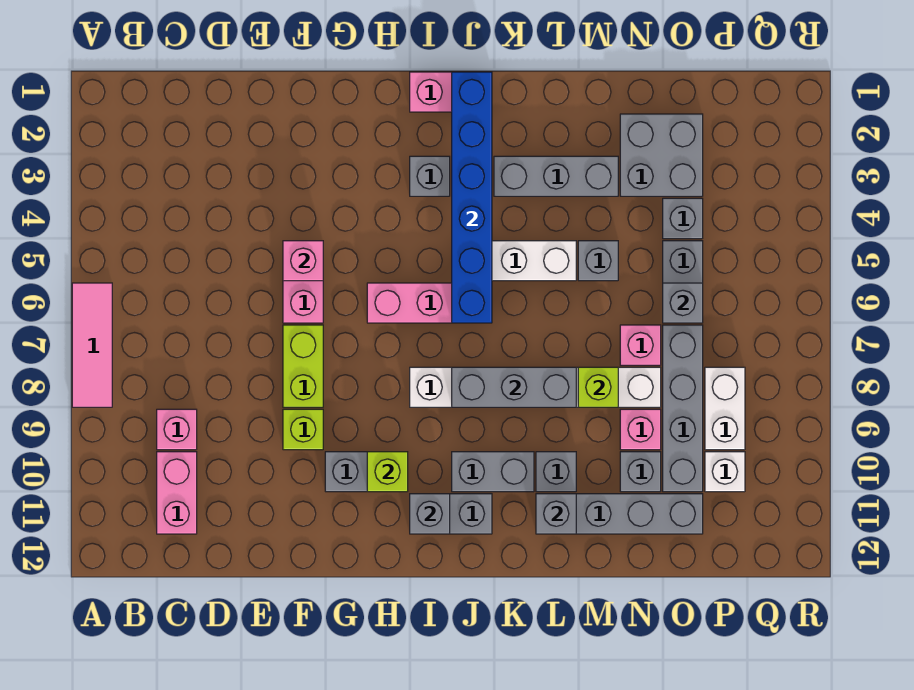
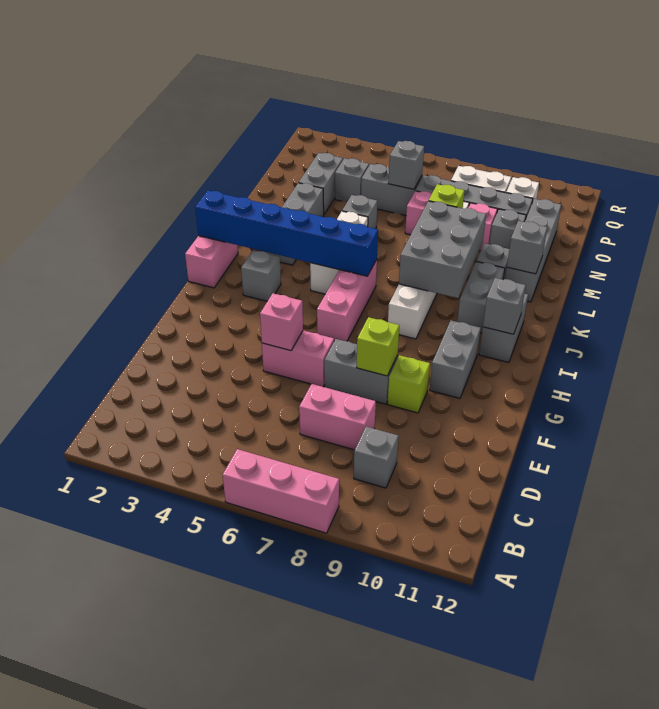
pink 1x3 tile [72,283,112,407] -> pink 1x3 brick [223,449,339,533]
pink 1x1 brick [157,409,197,450] -> grey 1x1 brick [354,427,399,488]
pink 1x2 brick [157,452,197,534] -> pink 1x2 brick moved to [299,384,376,450]
lime 1x2 brick [283,325,323,407] -> grey 1x2 brick [324,339,398,404]
lime 1x1 brick [367,452,408,492] -> lime 1x1 brick moved to [357,317,399,376]
grey 1x3 brick [452,367,576,407] -> grey 2x3 brick [399,201,486,298]
grey 2x2 brick [620,114,703,196] -> grey 1x2 brick [299,153,343,214]

